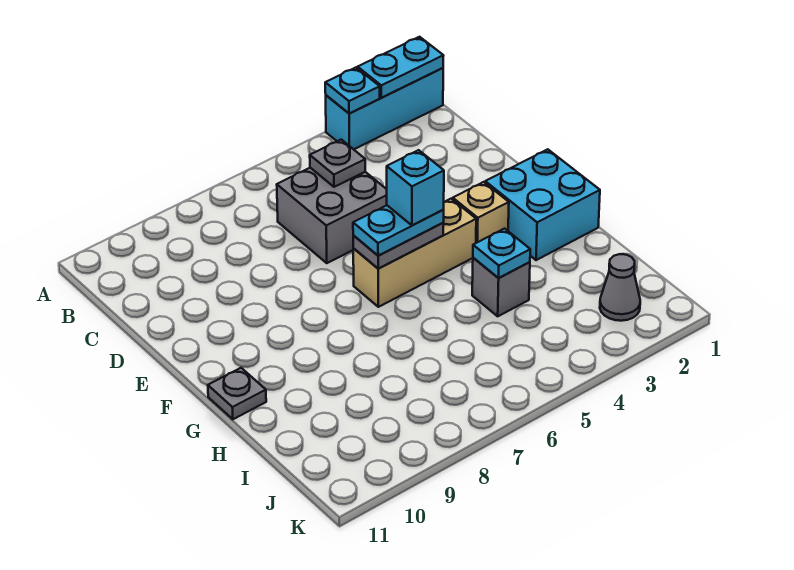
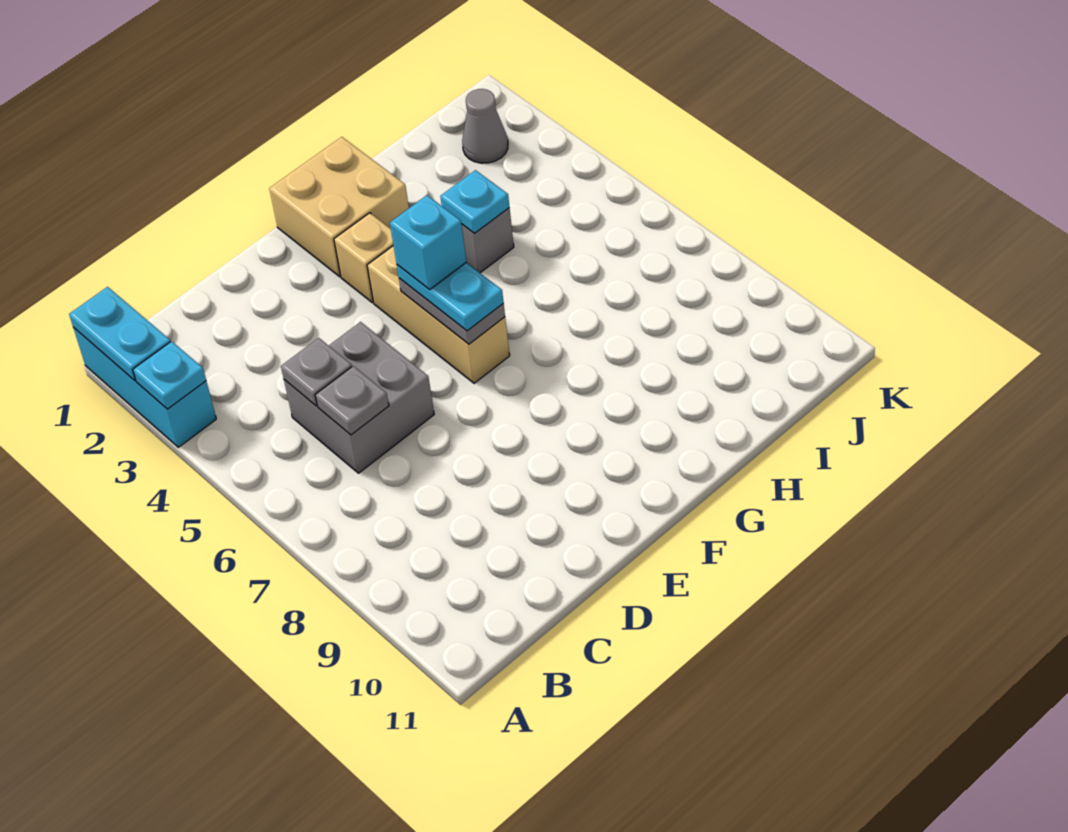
cyan 2x2 brick [485,149,600,260] -> tan 2x2 brick [269,137,409,277]
grey 1x1 plate [208,368,266,419] -> grey 1x1 plate moved to [315,366,389,435]

